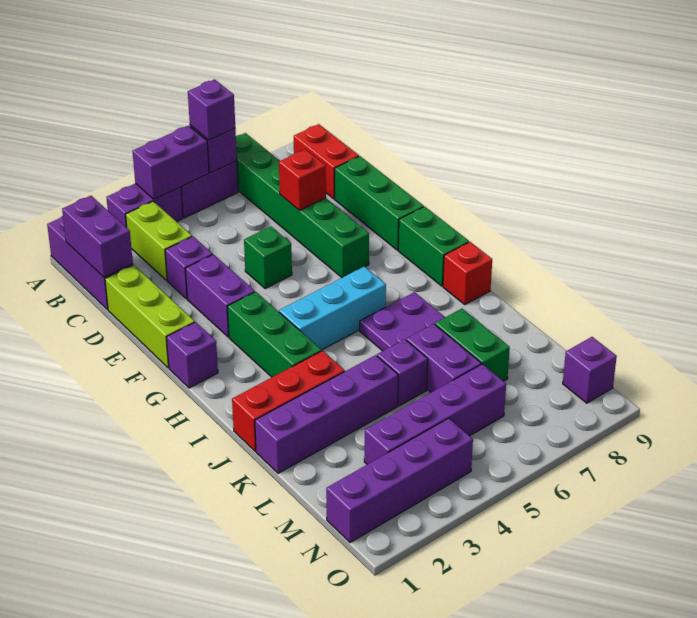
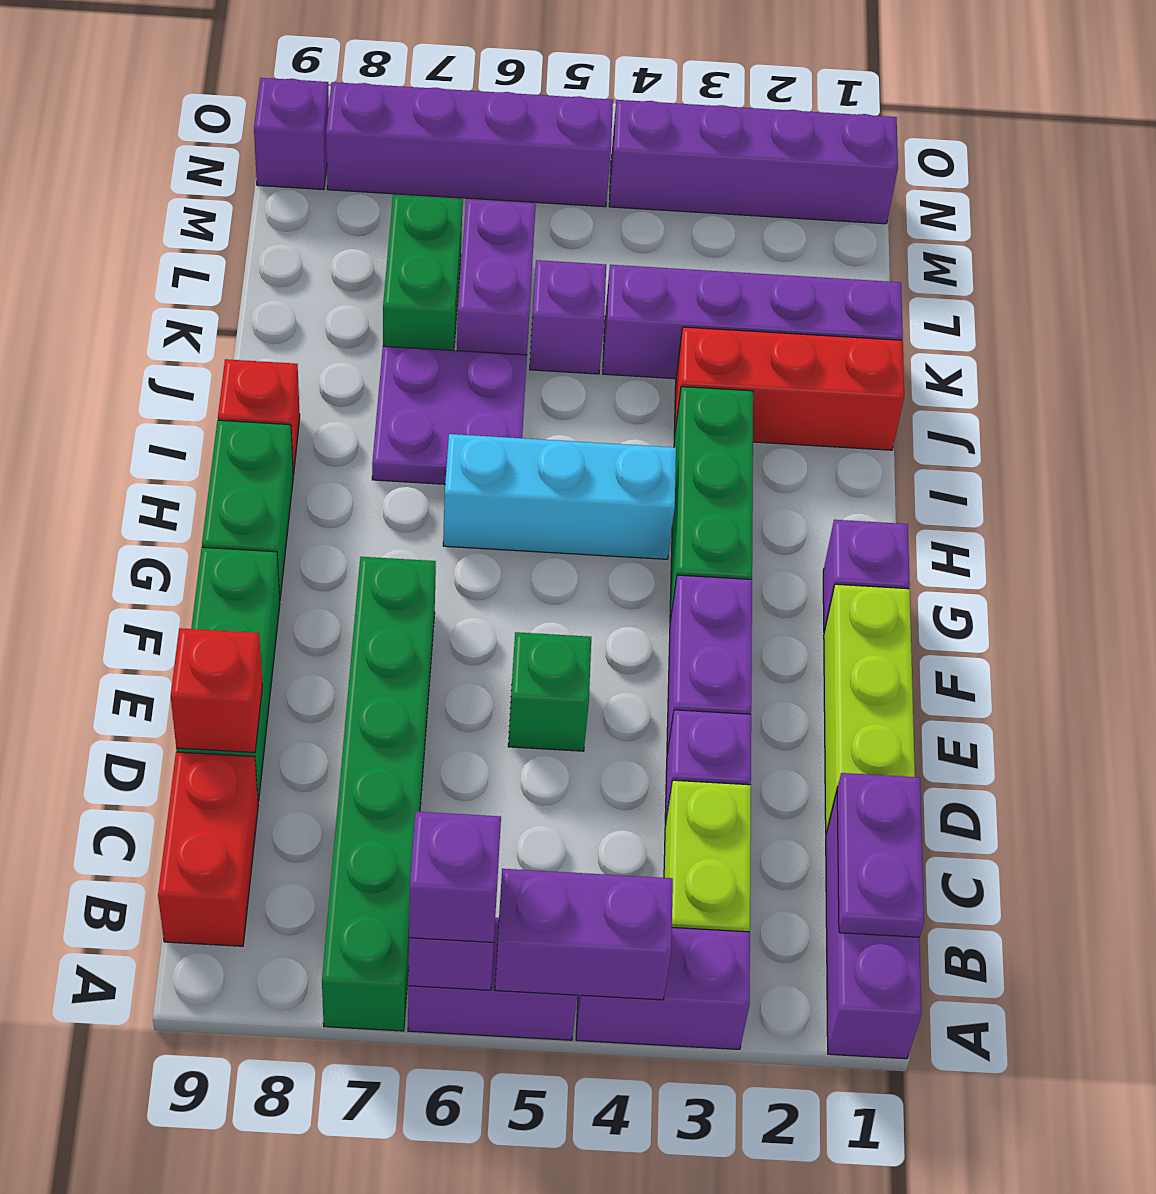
purple 1x2 brick [62,196,133,277] -> purple 1x2 plate [837,773,924,937]
red 1x1 brick [279,149,326,211] -> red 1x1 brick moved to [171,628,262,753]
purple 1x4 brick [364,364,506,464] -> purple 1x4 brick moved to [326,82,613,207]

